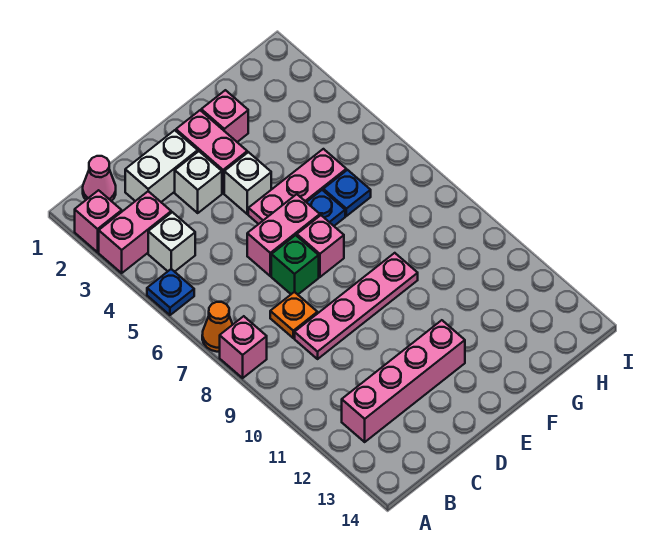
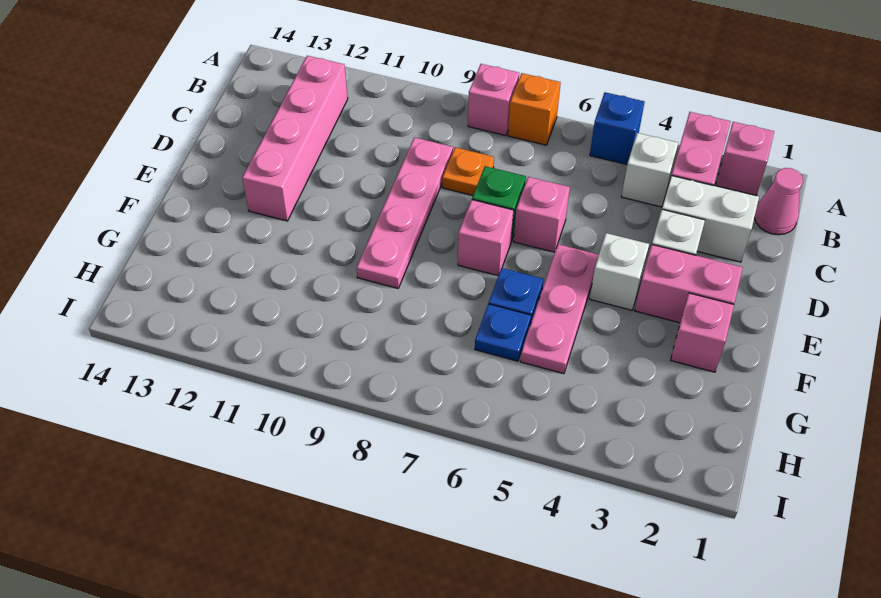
blue 1x1 plate [147,269,194,315] -> blue 1x1 brick [590,92,644,164]
orange 1x1 cone [202,302,233,352] -> orange 1x1 brick [508,73,561,145]
white 1x2 brick [125,130,198,202] -> white 1x2 brick turned to [662,176,759,262]
pink 1x2 brick [247,194,320,276] -> pink 1x1 brick [514,177,570,252]

